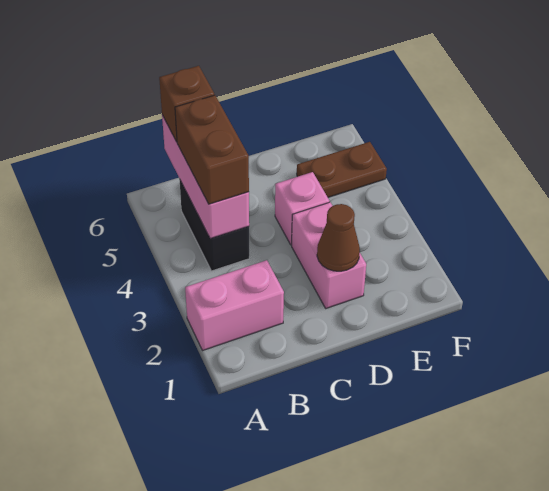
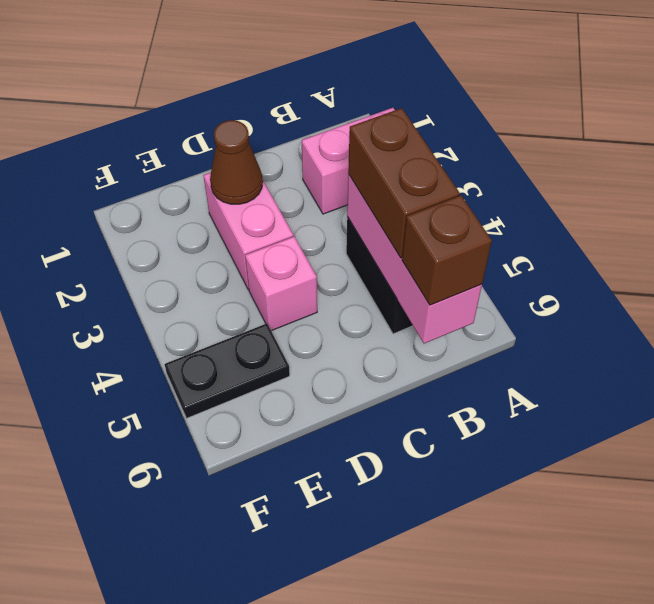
brown 1x2 plate [297,142,387,197] -> black 1x2 plate [164,324,290,418]

